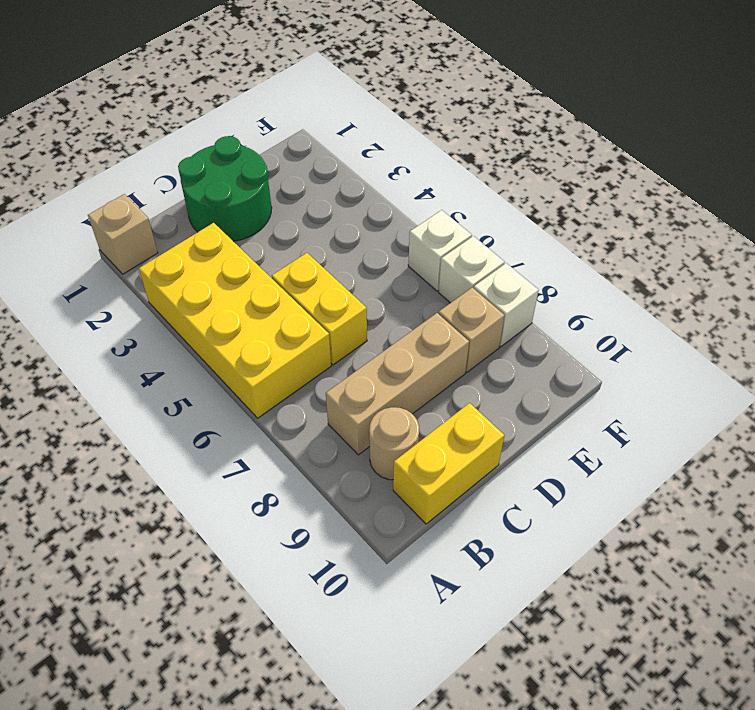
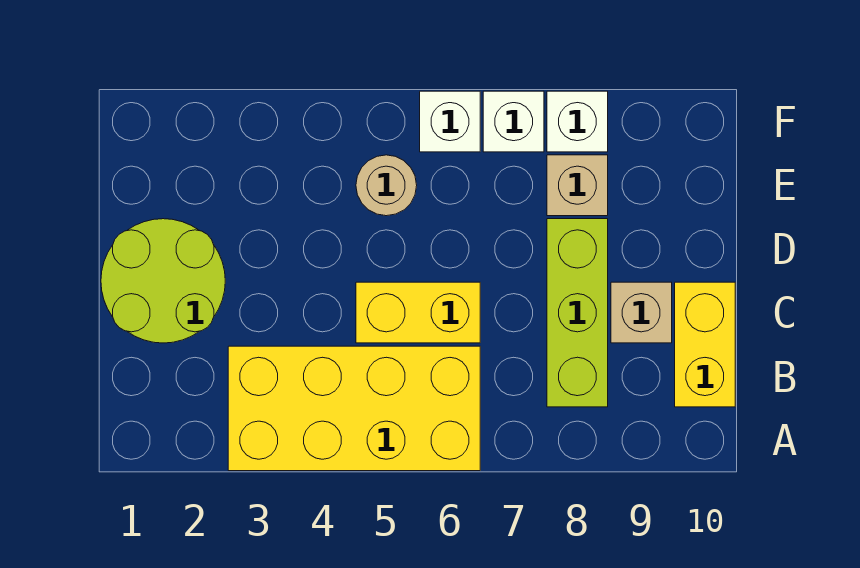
tan 1x1 brick [88,194,158,274] -> tan 1x1 brick moved to [611,282,672,343]
tan 1x3 brick [326,313,469,455] -> lime 1x3 brick [547,219,608,407]
tan 1x1 round brick [369,407,419,480] -> tan 1x1 round brick moved to [356,155,417,216]
green 2x2 round brick [178,136,272,241] -> lime 2x2 round brick [101,219,225,343]

